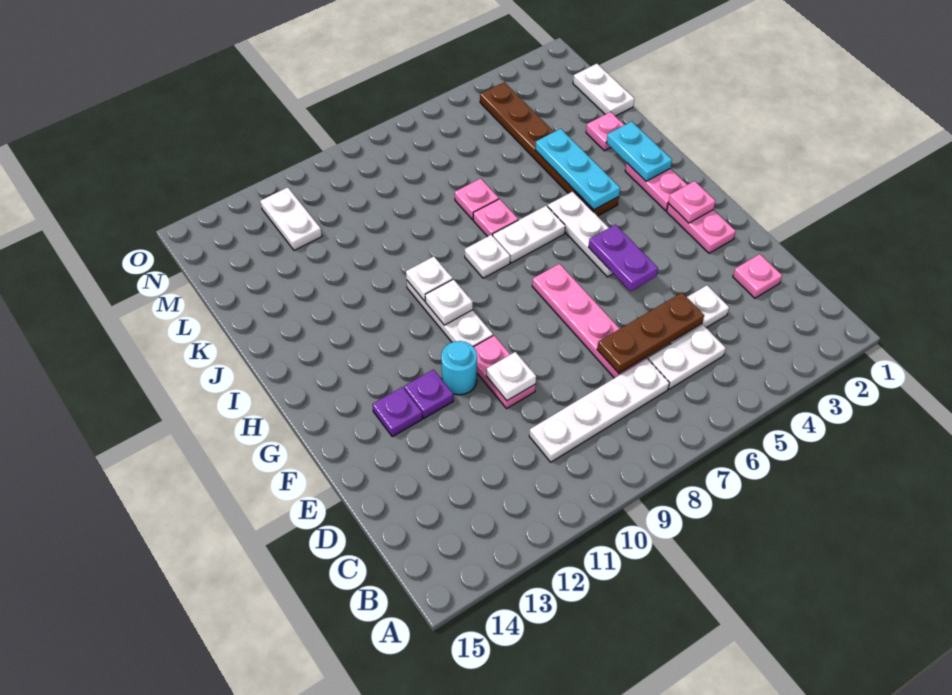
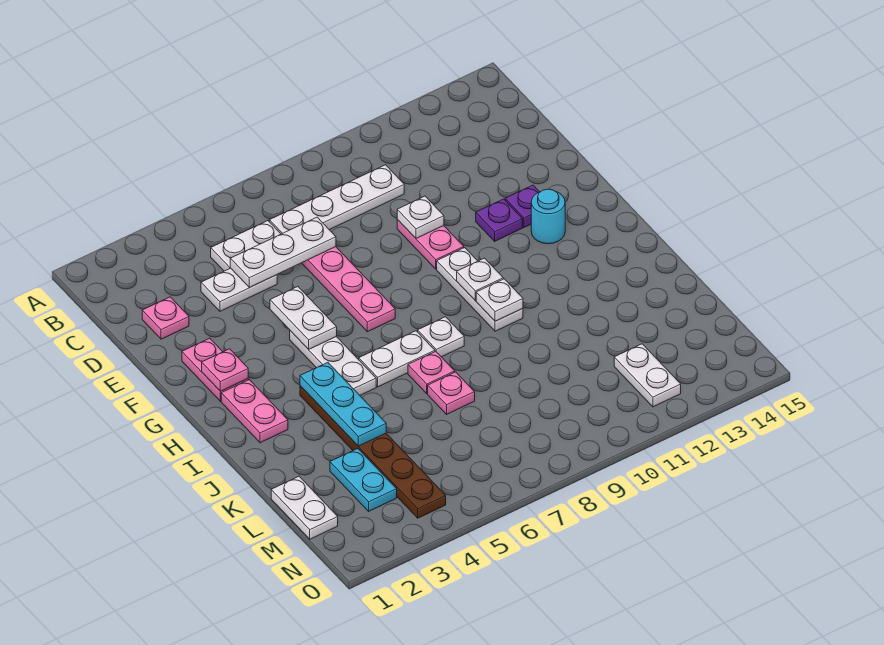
brown 1x3 plate [597,293,704,373] -> white 1x3 plate [230,217,336,288]
purple 1x2 plate [589,225,658,291] -> white 1x2 plate [270,287,337,350]
cyan 1x1 round brick [441,341,477,395] -> cyan 1x1 round brick moved to [531,189,565,244]
cyan 1x2 plate [606,122,672,181] -> cyan 1x2 plate moved to [330,449,397,511]
pink 1x1 plate [586,112,624,151] -> none

